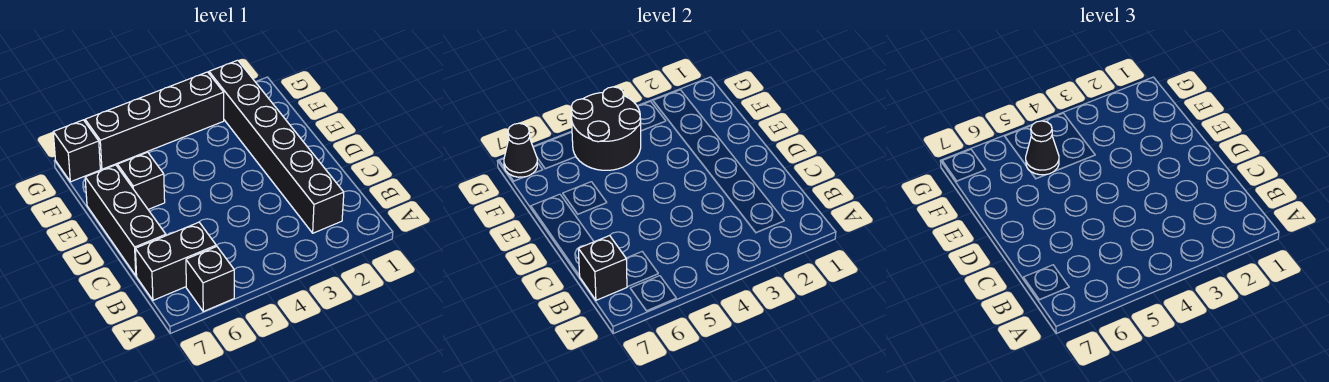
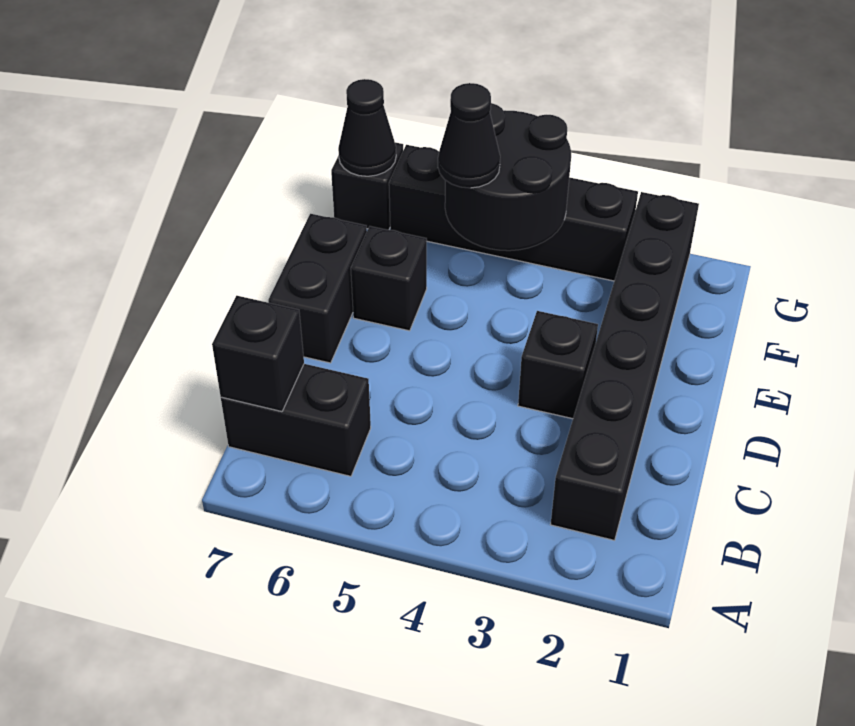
black 1x1 brick [186,246,234,311] -> black 1x1 brick moved to [518,311,598,419]
black 1x3 brick [85,165,166,276] -> black 1x2 brick [268,214,367,363]

